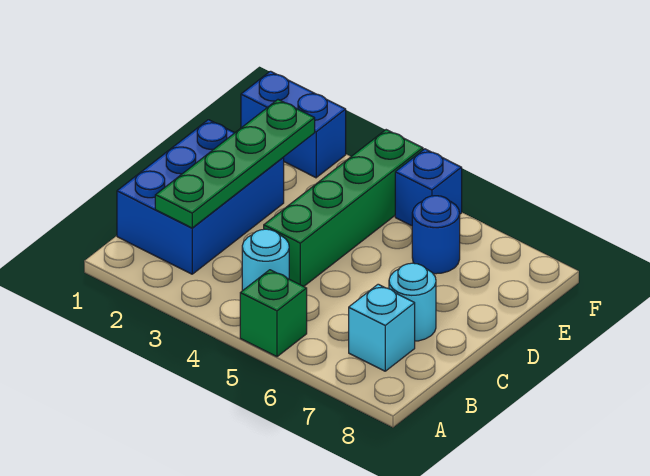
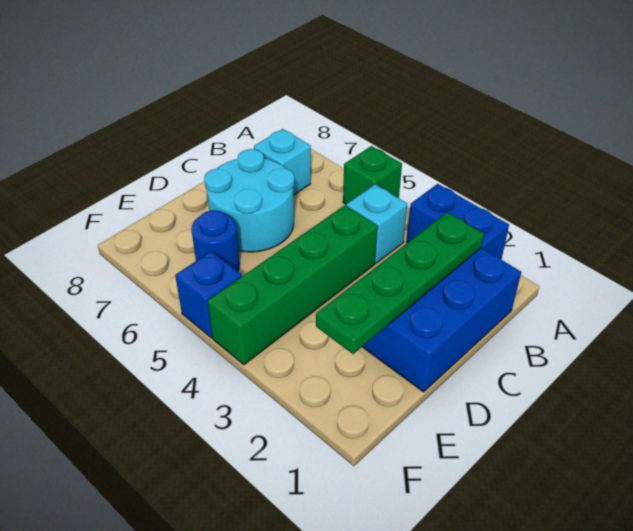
cyan 1x1 round brick [242,229,289,291] -> cyan 1x1 brick [346,184,407,263]
cyan 1x1 round brick [389,263,436,341] -> cyan 2x2 round brick [204,149,294,252]
blue 1x2 brick [241,71,346,178] -> blue 1x2 brick moved to [407,184,509,259]

